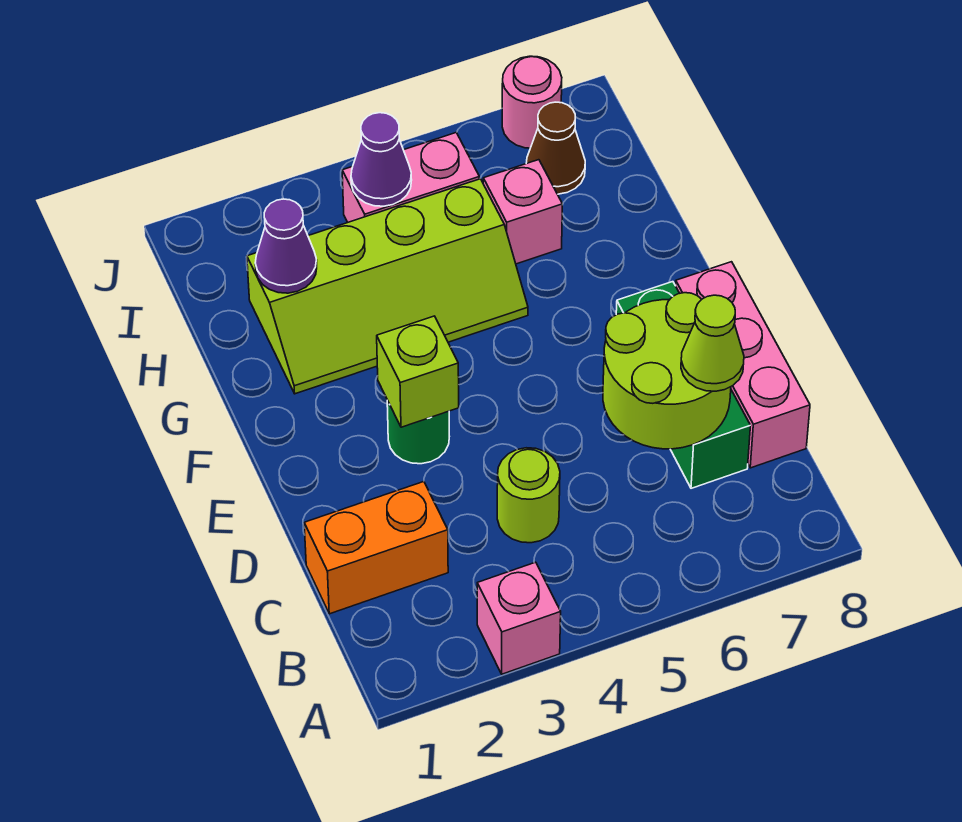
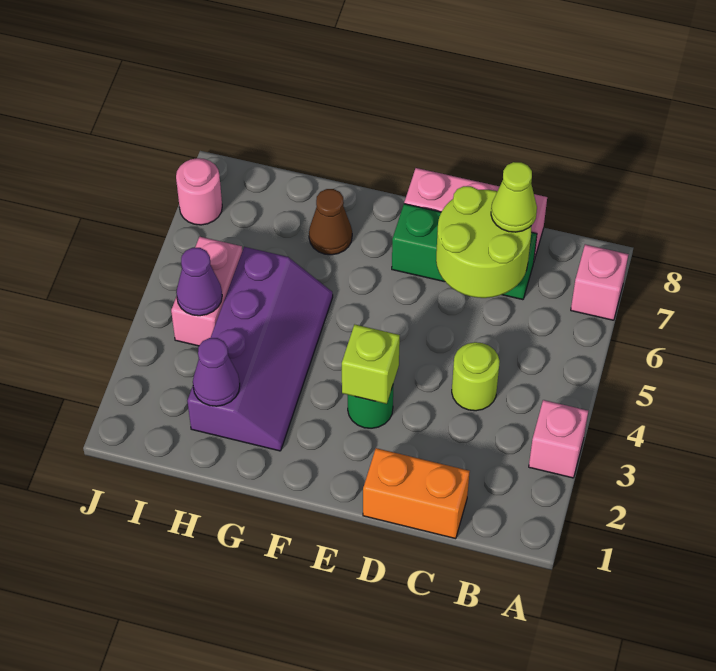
orange 1x2 brick [304,482,448,614] -> orange 1x2 brick turned to [363,448,470,539]
lime 2x4 slope [247,179,528,394] -> purple 2x4 slope [187,247,333,451]
pink 1x1 brick [483,160,562,264] -> pink 1x1 brick moved to [571,244,628,320]
brown 1x1 cone [527,102,585,194] -> brown 1x1 cone moved to [309,189,352,255]

